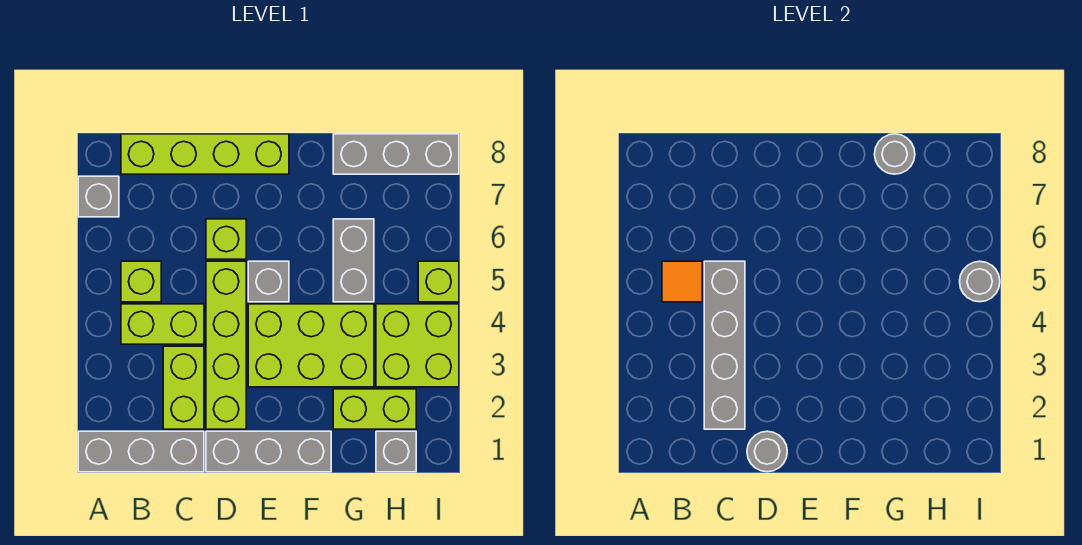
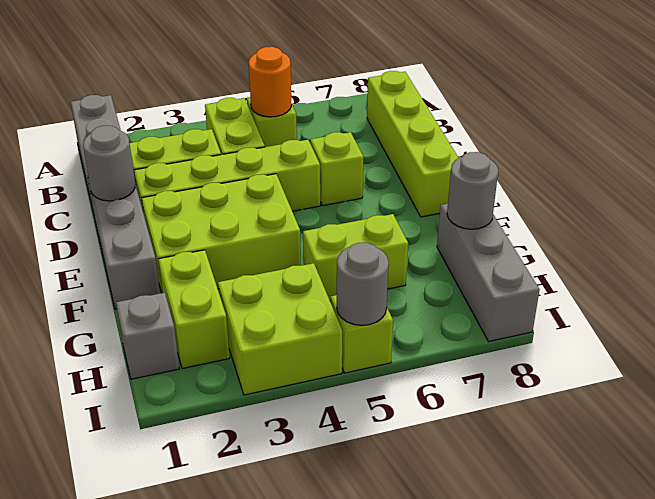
grey 1x1 brick [78,176,119,217] -> none
orange 1x1 tile [662,261,702,302] -> orange 1x1 round brick [249,47,292,117]
grey 1x4 brick [704,261,745,429] -> none
lime 2x3 brick [248,304,374,387] -> lime 2x3 brick turned to [142,174,301,293]
grey 1x1 brick [248,261,289,302] -> none
grey 1x2 brick [333,219,374,302] -> lime 1x2 brick [303,214,408,301]

